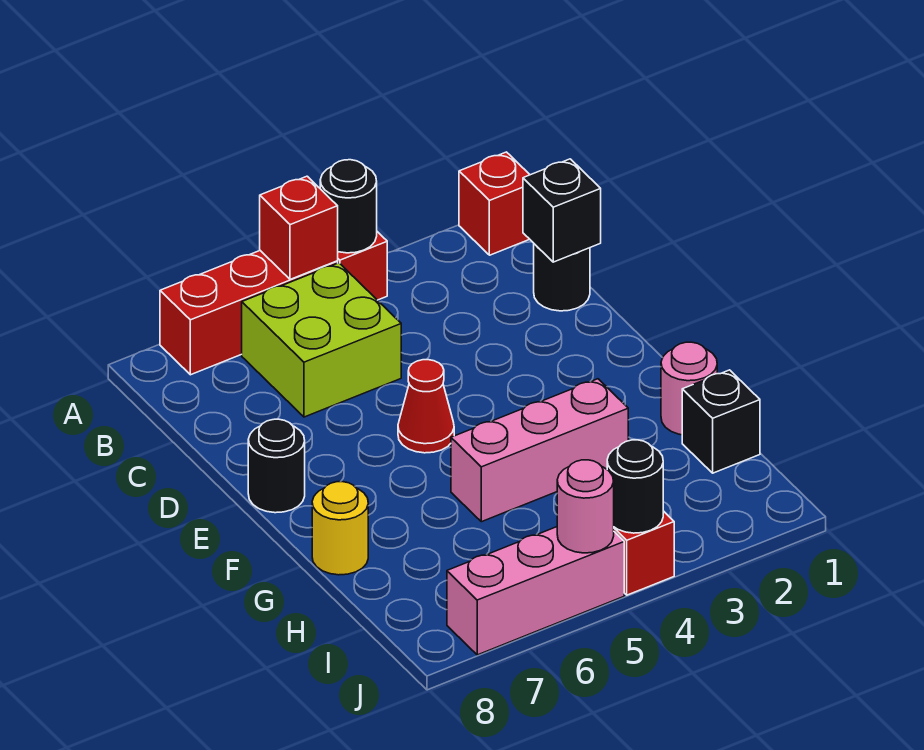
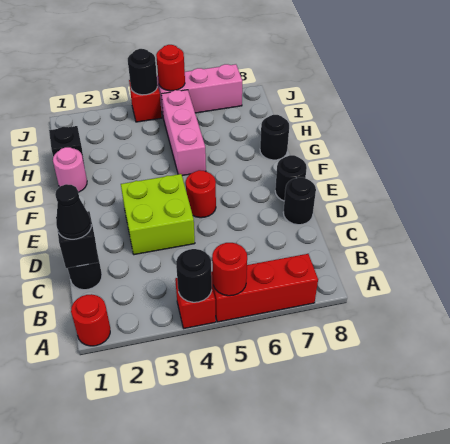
red 1x1 brick [459,152,530,255] -> red 1x1 round brick [71,294,110,346]
red 1x1 brick [260,176,338,279] -> red 1x1 round brick [212,243,247,296]
lime 2x2 brick [242,263,401,417] -> lime 2x2 brick moved to [121,174,195,255]
none -> black 1x1 cone [55,184,91,239]
none -> black 1x1 round brick [283,177,316,225]
red 1x1 cone [398,360,454,453] -> red 1x1 round brick [186,170,216,218]
pink 1x3 brick [451,379,628,522] -> pink 1x3 brick turned to [161,90,206,176]
yellow 1x1 round brick [312,482,368,575] -> black 1x1 round brick [260,115,289,160]
pink 1x1 round brick [557,460,614,553] -> red 1x1 round brick [156,45,185,91]

